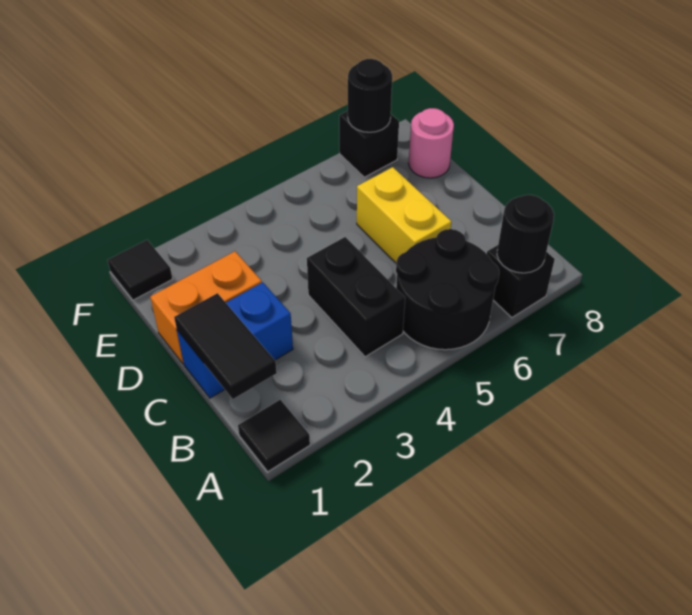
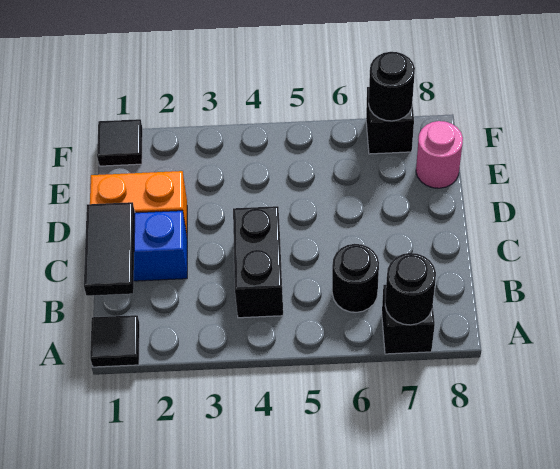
black 2x2 round brick [396,229,499,350] -> black 1x1 round brick [332,244,379,312]
yellow 1x2 brick [357,167,451,263] -> none

